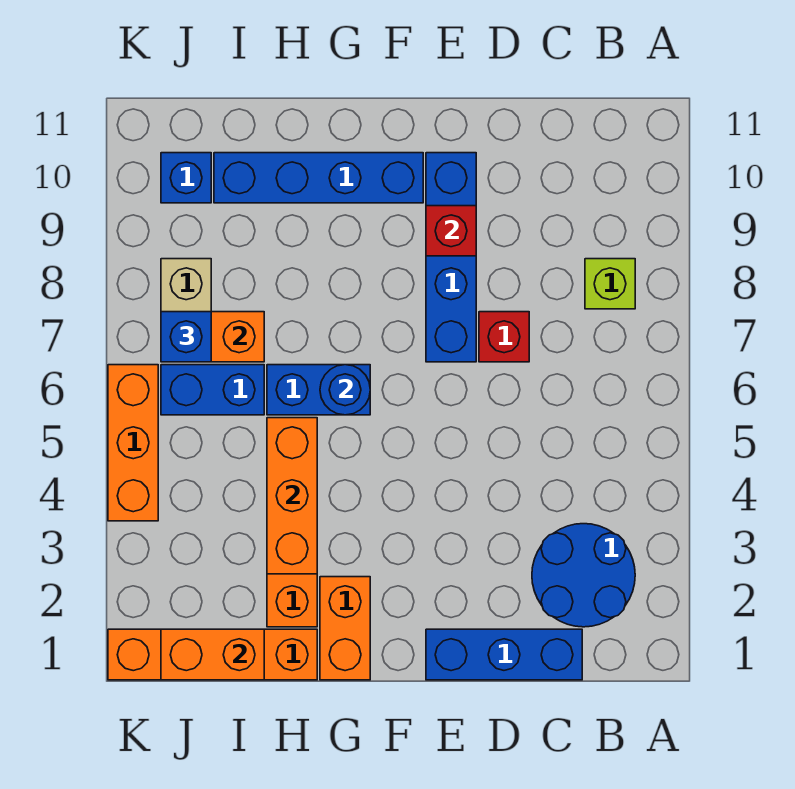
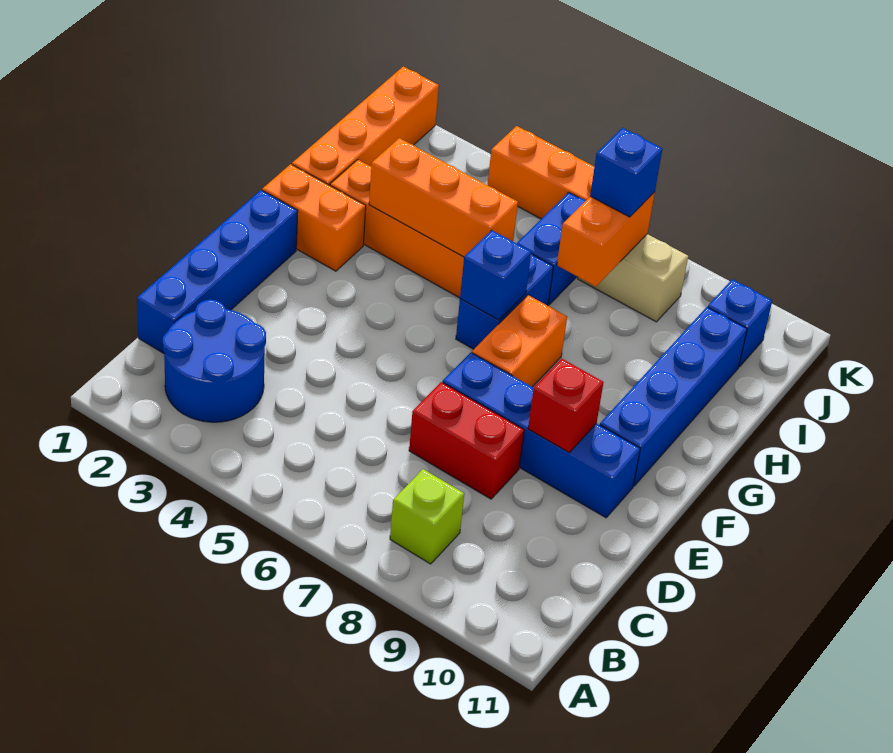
blue 1x3 brick [426,629,582,680] -> blue 1x4 brick [137,190,298,353]
red 1x1 brick [479,312,529,362] -> red 1x2 brick [409,382,524,499]
blue 1x1 round brick [320,365,370,415] -> blue 1x1 brick [460,230,531,320]
orange 1x2 brick [161,629,264,680] -> orange 1x2 brick moved to [472,295,567,387]

